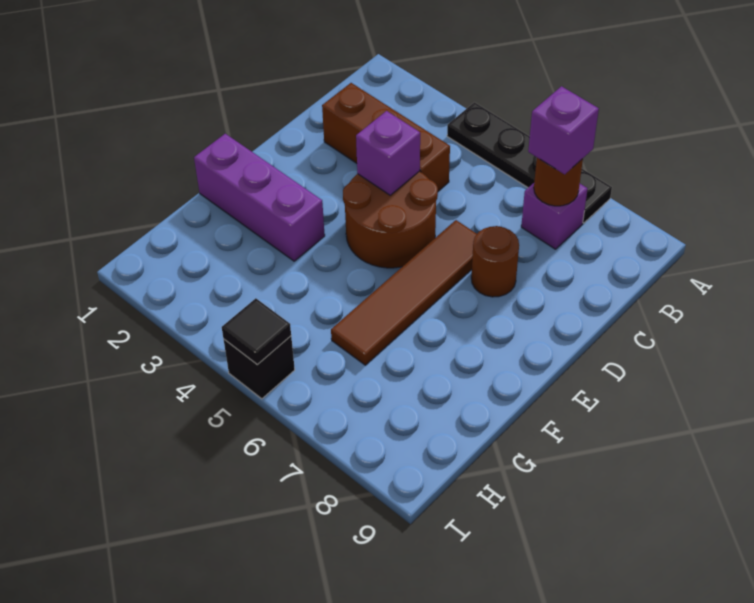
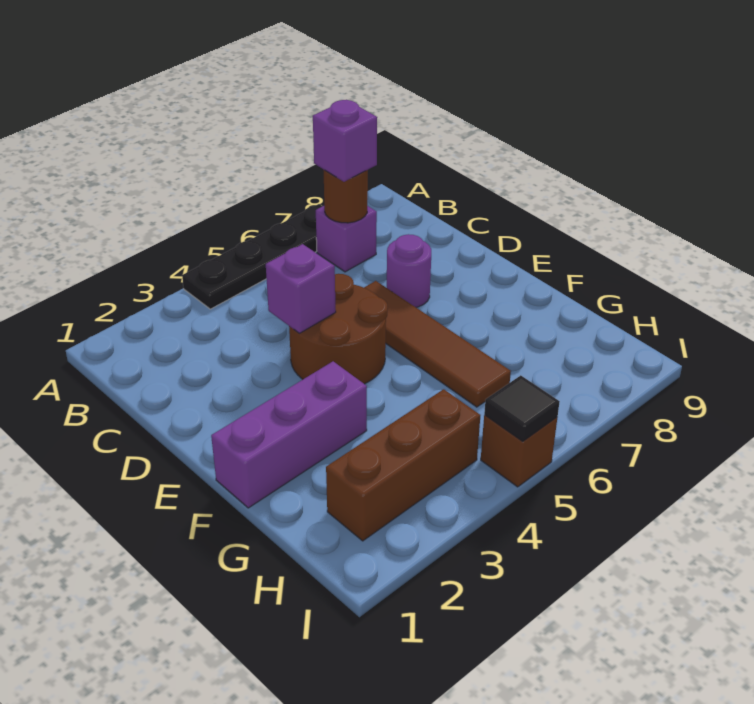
brown 1x3 brick [322,83,450,191] -> brown 1x3 brick moved to [326,389,480,541]
brown 1x1 round brick [471,226,519,297] -> purple 1x1 round brick [387,234,431,307]
black 1x1 brick [224,336,295,399] -> brown 1x1 brick [481,415,557,487]

